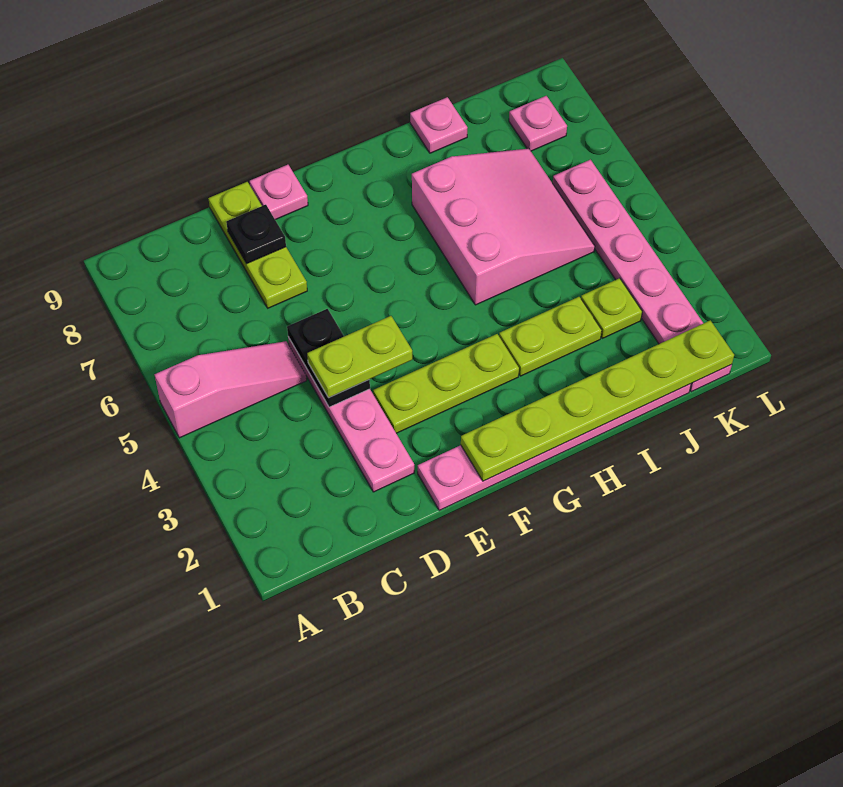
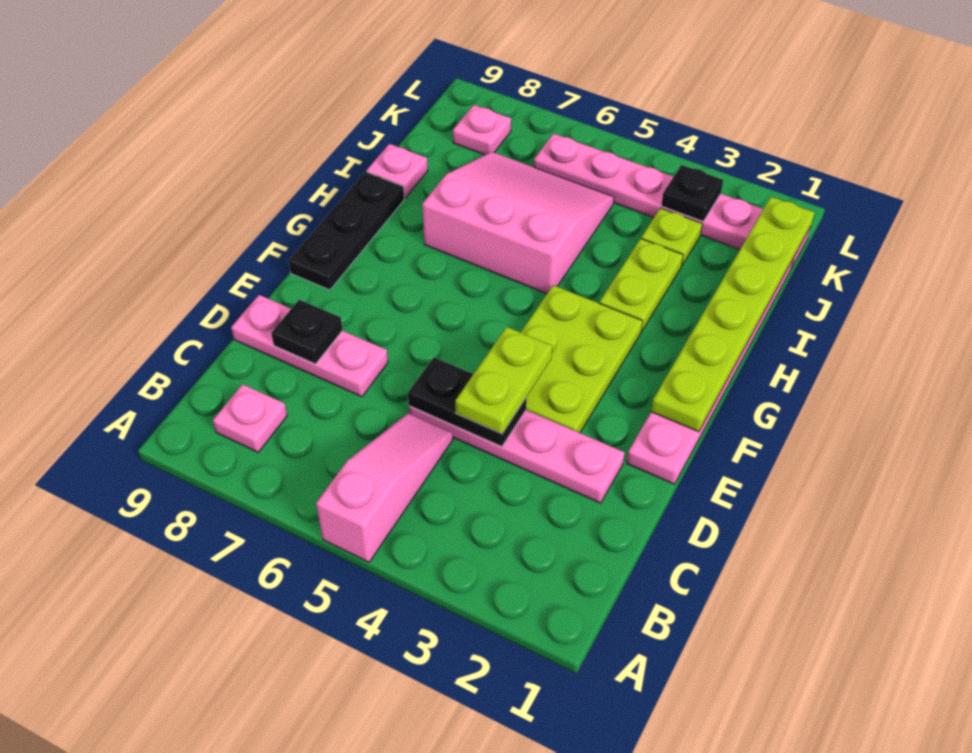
lime 1x3 plate [208,182,307,308] -> pink 1x3 plate [231,295,388,397]
lime 1x3 plate [373,334,519,433] -> lime 2x3 plate [521,285,643,433]
pink 1x1 plate [250,165,308,220] -> pink 1x1 plate moved to [213,384,287,452]
none -> black 1x3 plate [289,172,404,290]
none -> black 1x1 plate [661,165,723,221]

